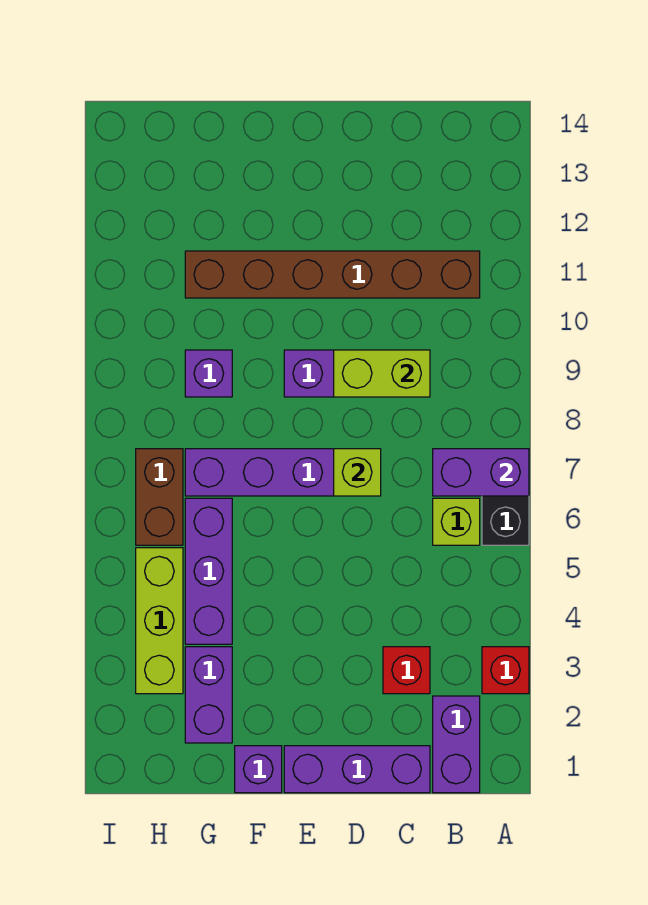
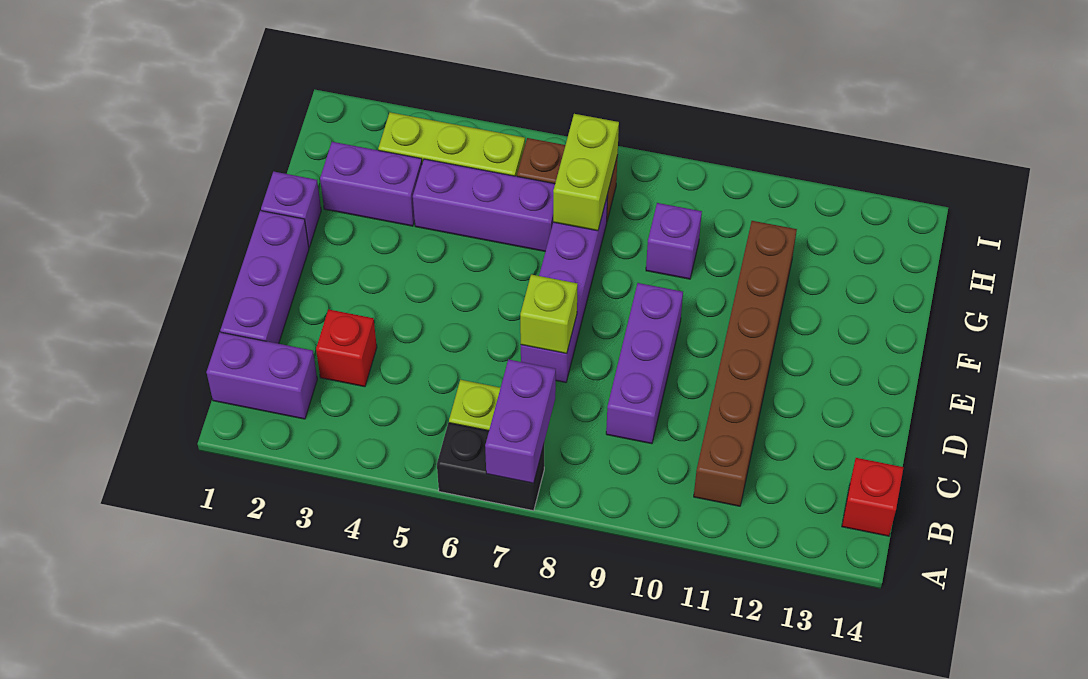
red 1x1 brick [482,647,529,694] -> red 1x1 brick moved to [842,458,904,536]
lime 1x2 brick [334,350,430,397] -> lime 1x2 brick moved to [553,114,619,231]

